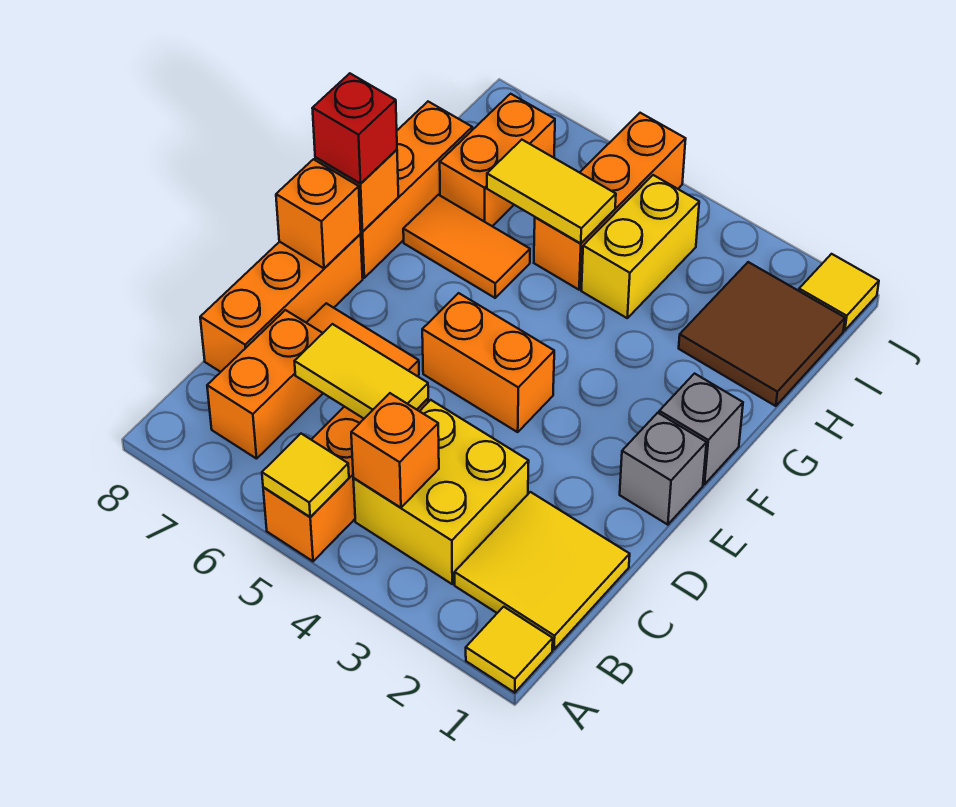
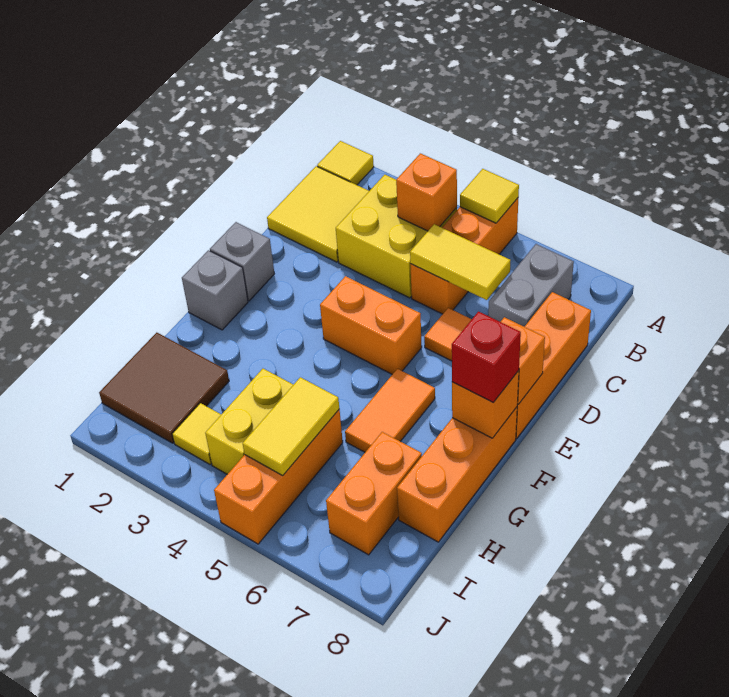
orange 1x2 brick [207,310,323,459] -> grey 1x2 brick [488,244,574,327]
orange 1x2 tile [403,195,530,298] -> orange 1x2 tile turned to [345,369,435,452]
yellow 1x2 tile [487,140,616,244] -> yellow 1x2 tile turned to [243,377,339,475]
yellow 1x1 tile [799,254,879,330] -> yellow 1x1 tile moved to [172,403,221,464]

